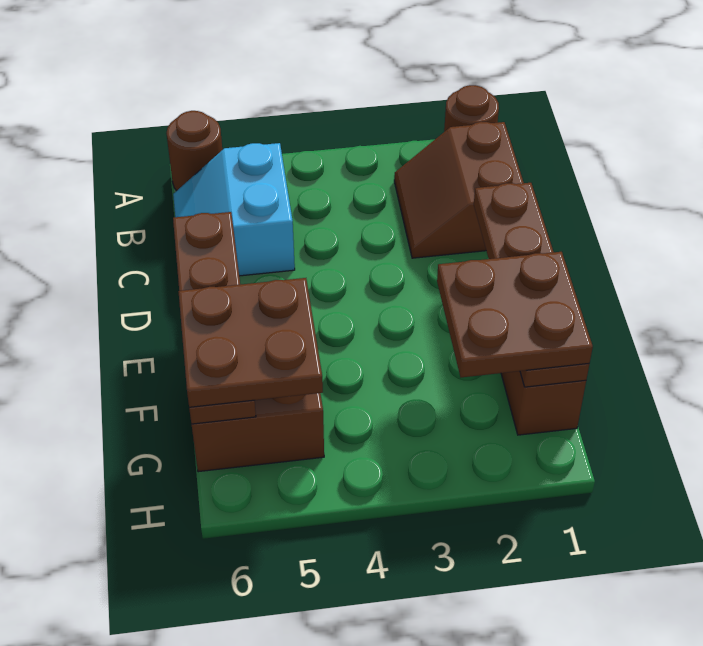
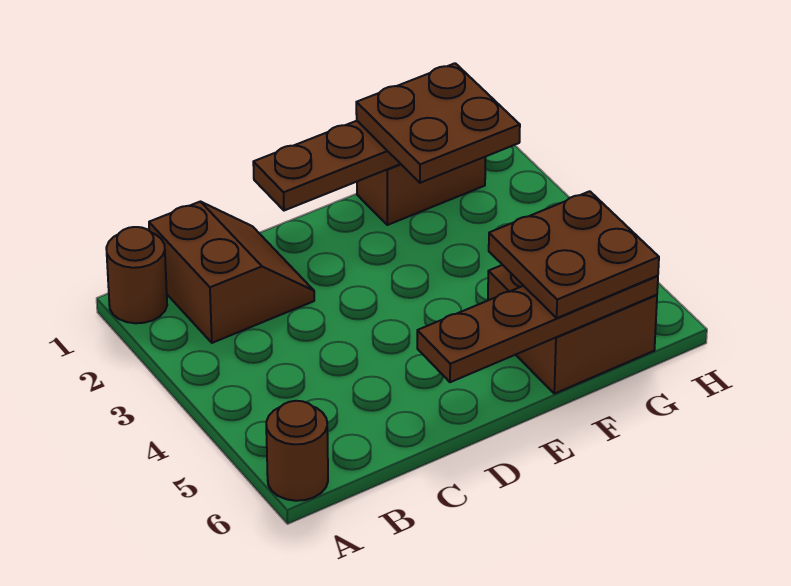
brown 2x2 slope [394,122,524,258] -> brown 2x2 slope turned to [149,202,314,343]
cyan 2x2 slope [173,143,295,276] -> none

